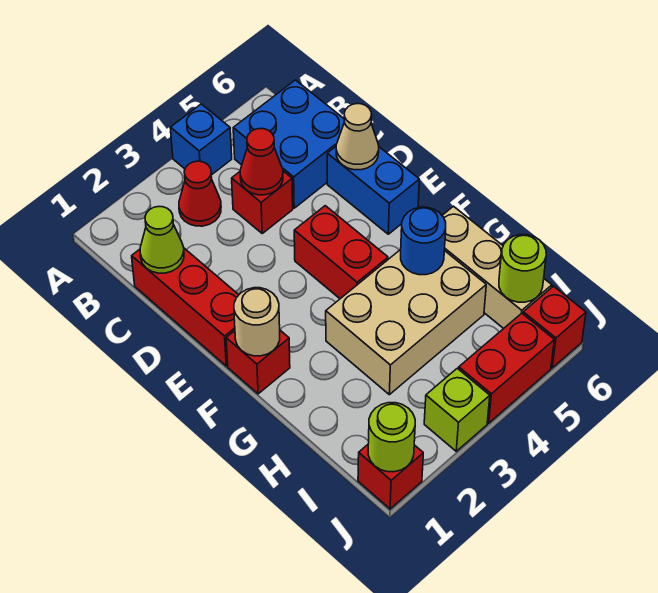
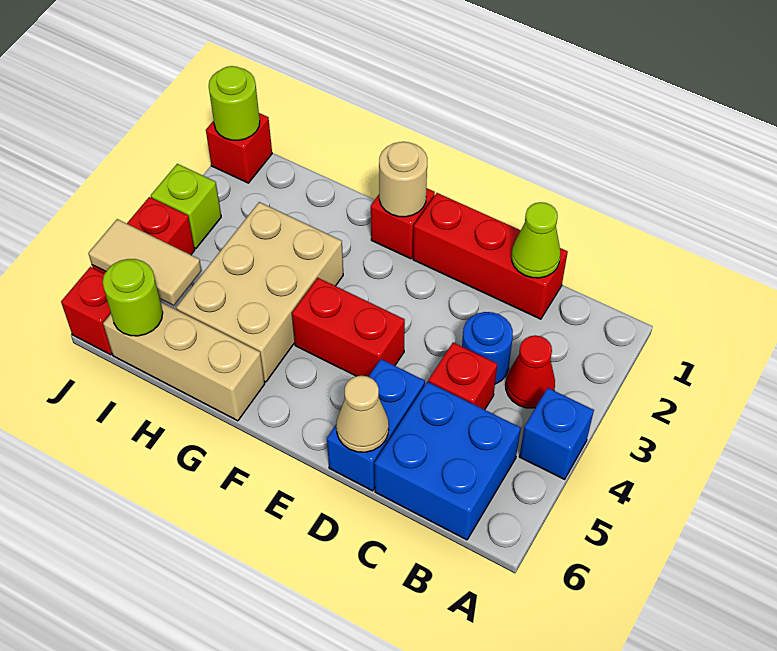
red 1x1 cone [240,129,283,195] -> none
blue 1x2 brick [327,147,419,234] -> blue 1x2 brick turned to [327,359,425,491]
blue 1x1 round brick [401,207,446,275] -> blue 1x1 round brick moved to [462,312,513,384]
none -> tan 1x2 tile [88,219,202,306]

